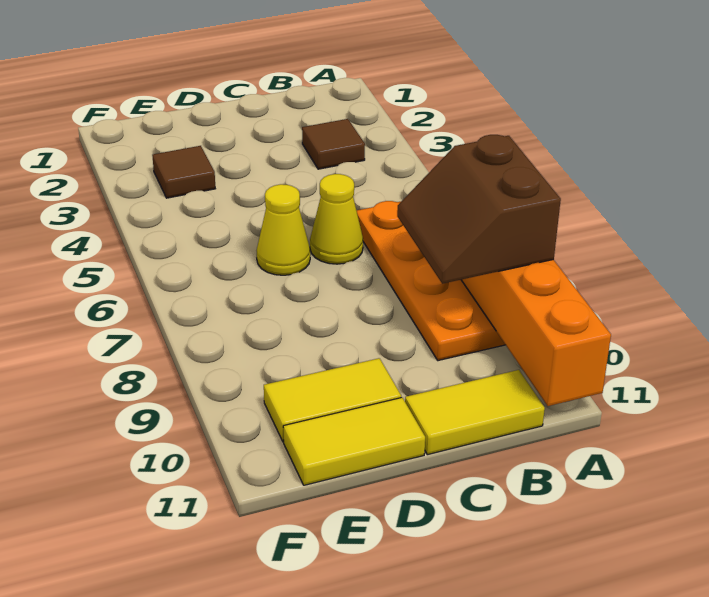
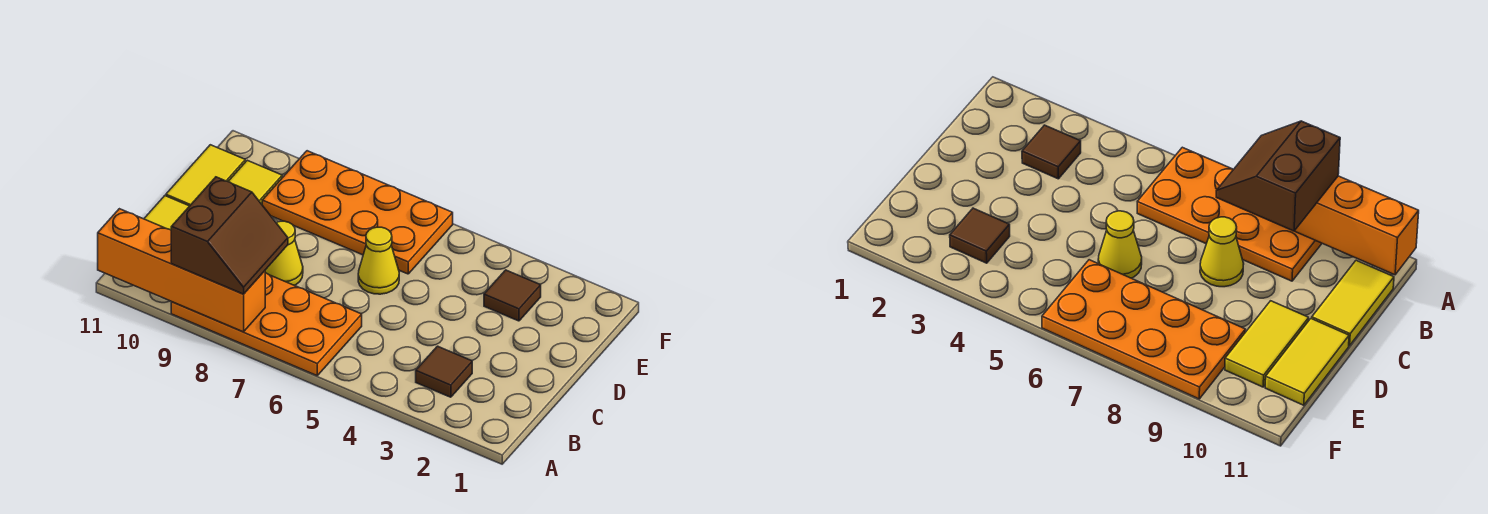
brown 2x2 slope [397,135,561,284] -> brown 2x2 slope turned to [171,177,288,294]
yellow 1x1 cone [310,174,363,264] -> yellow 1x1 cone moved to [265,221,303,285]
none -> orange 2x4 plate [262,151,453,274]

